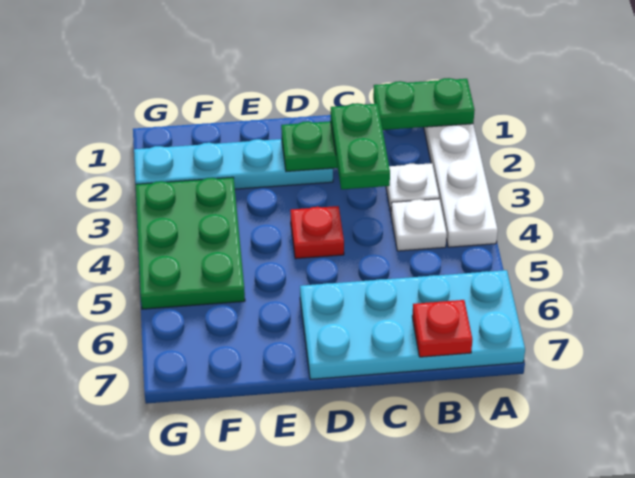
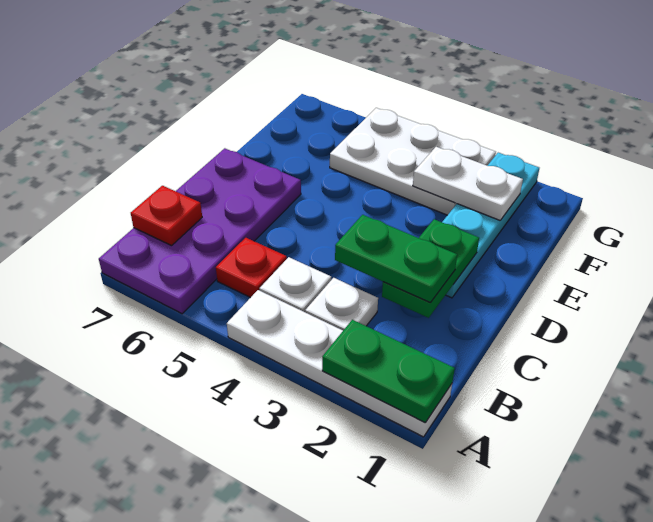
green 1x2 plate [373,78,475,130] -> green 1x2 plate turned to [322,320,455,423]
cyan 2x4 plate [300,270,525,379] -> purple 2x4 plate [99,148,301,314]
red 1x1 plate [290,206,344,259] -> red 1x1 plate moved to [216,238,287,298]
none -> white 1x2 plate [413,147,523,220]
green 2x3 plate [136,177,245,309] -> white 2x3 plate [330,108,496,215]

